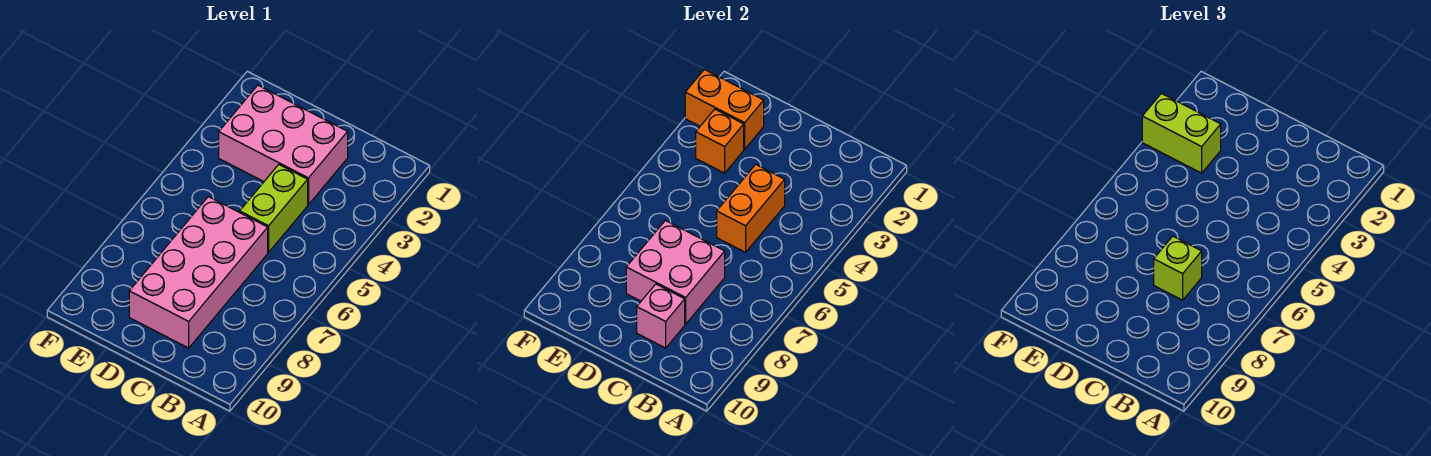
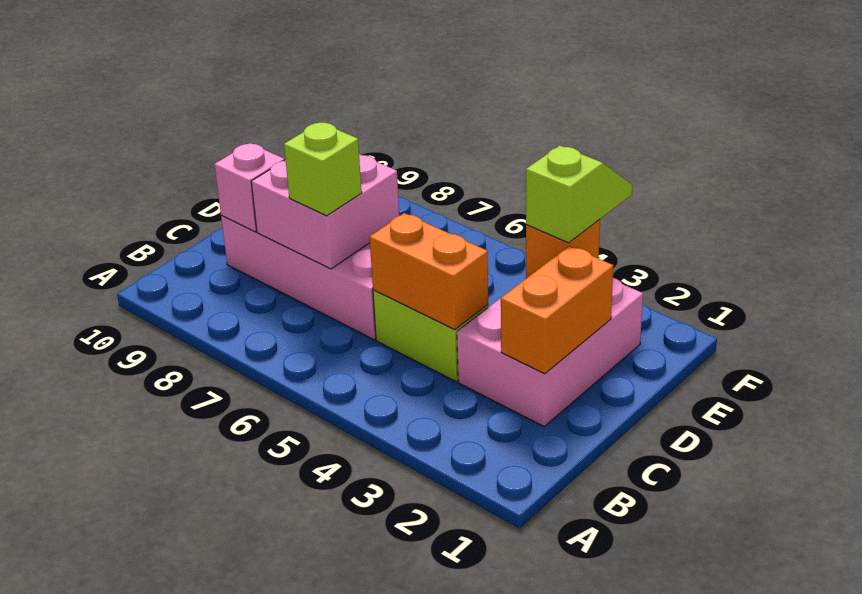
orange 1x2 brick [685,70,764,149] -> orange 1x2 brick moved to [501,246,613,374]
lime 1x2 brick [1142,93,1221,173] -> lime 1x2 slope [526,146,632,243]

